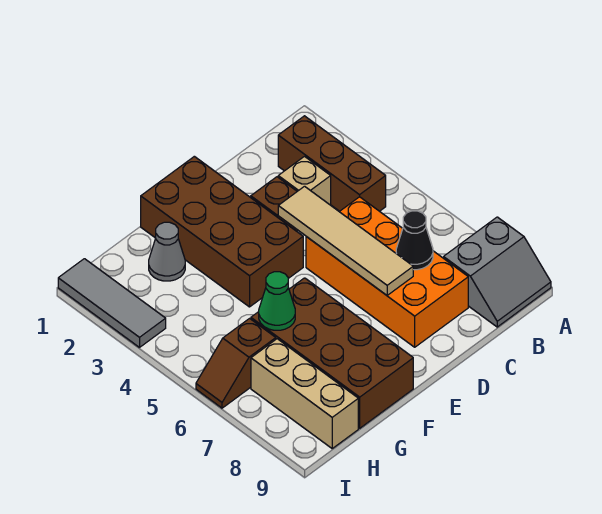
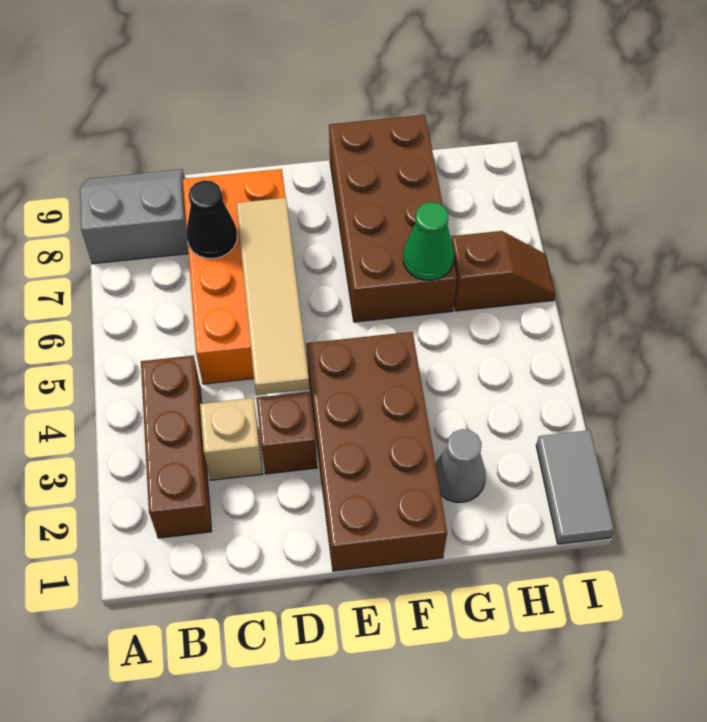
tan 1x3 brick [251,339,358,448] -> none
grey 1x3 tile [58,259,166,347] -> grey 1x2 tile [536,430,614,544]

